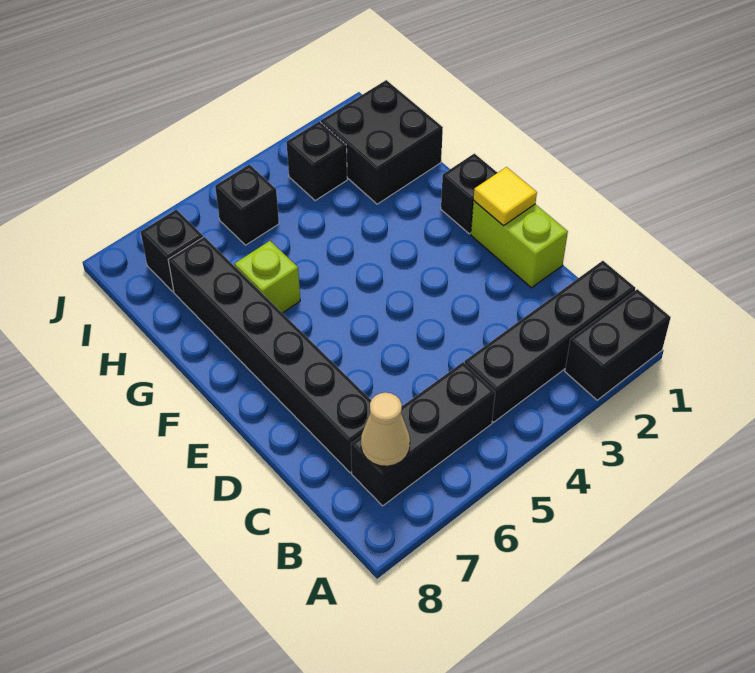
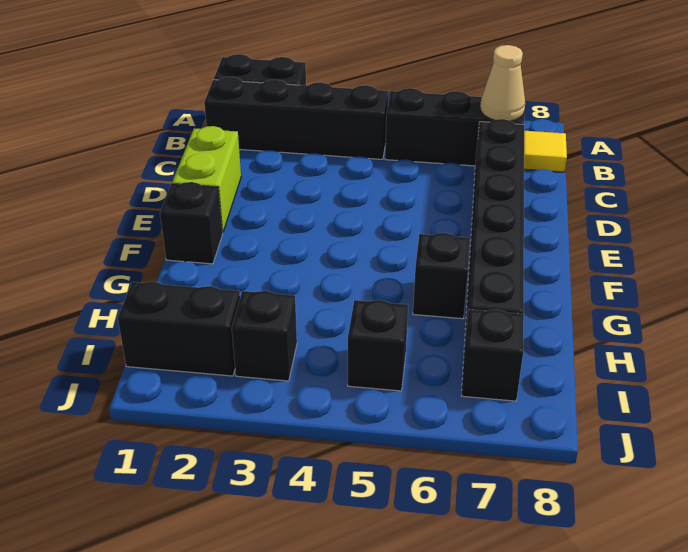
yellow 1x1 tile [473,167,537,226] -> yellow 1x1 tile moved to [524,131,567,172]
lime 1x1 brick [235,241,300,313] -> black 1x1 brick [413,233,470,319]
black 2x2 brick [321,80,443,204] -> black 1x2 brick [118,282,240,376]

